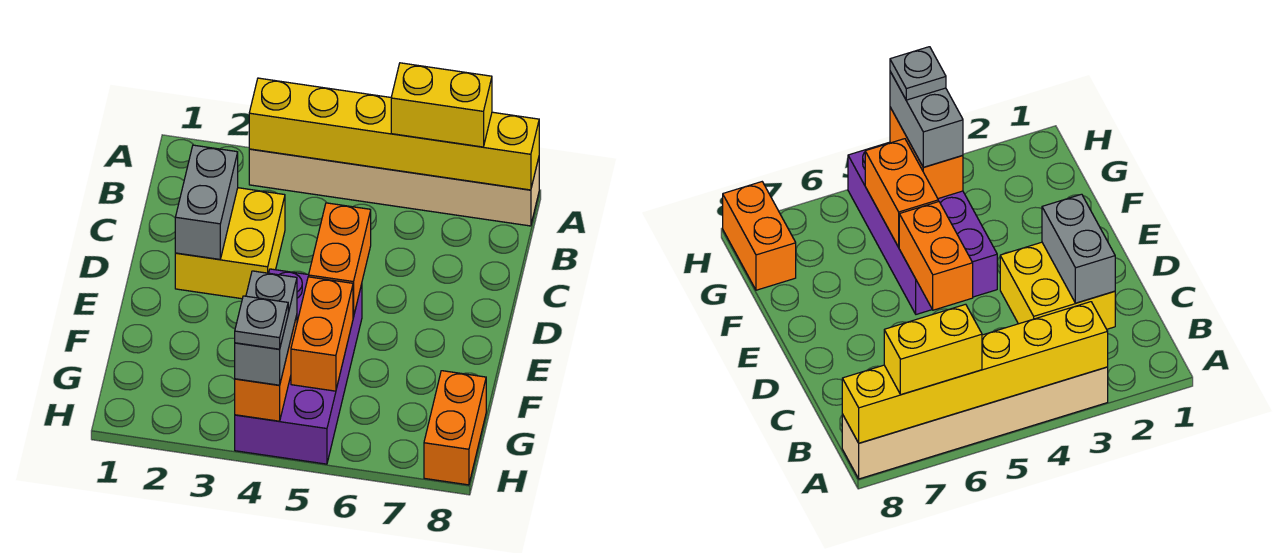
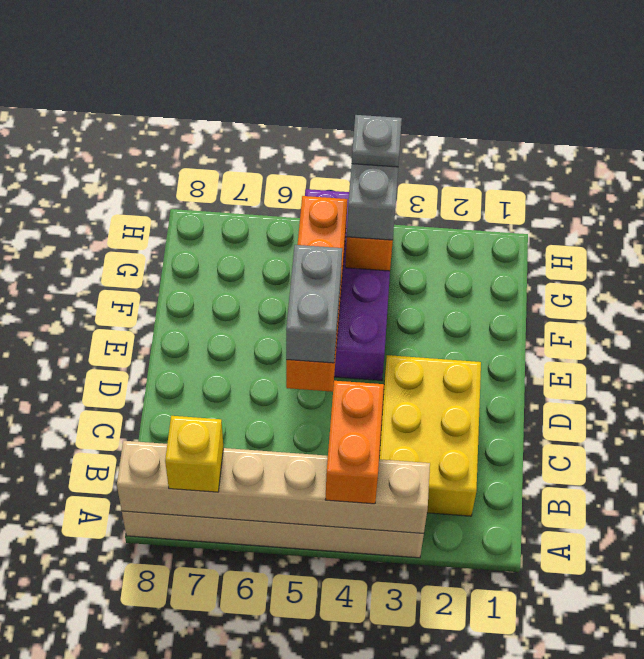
yellow 1x6 brick [249,78,539,190] -> tan 1x6 brick [117,441,430,533]
yellow 1x2 brick [391,63,492,147] -> yellow 1x1 brick [165,416,223,492]
yellow 2x2 brick [175,188,285,299] -> yellow 2x3 brick [379,355,481,516]
grey 1x2 brick [175,145,238,259] -> grey 1x2 brick moved to [286,245,342,363]
orange 1x2 brick [424,371,486,485] -> orange 1x2 brick moved to [325,381,384,504]

